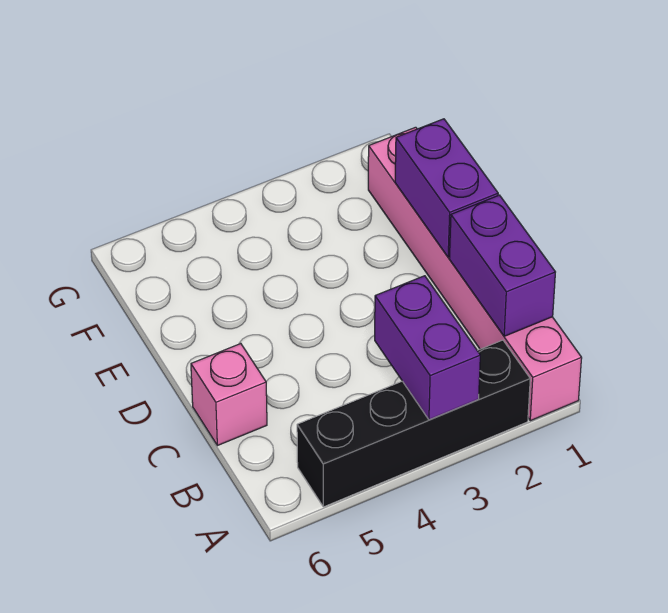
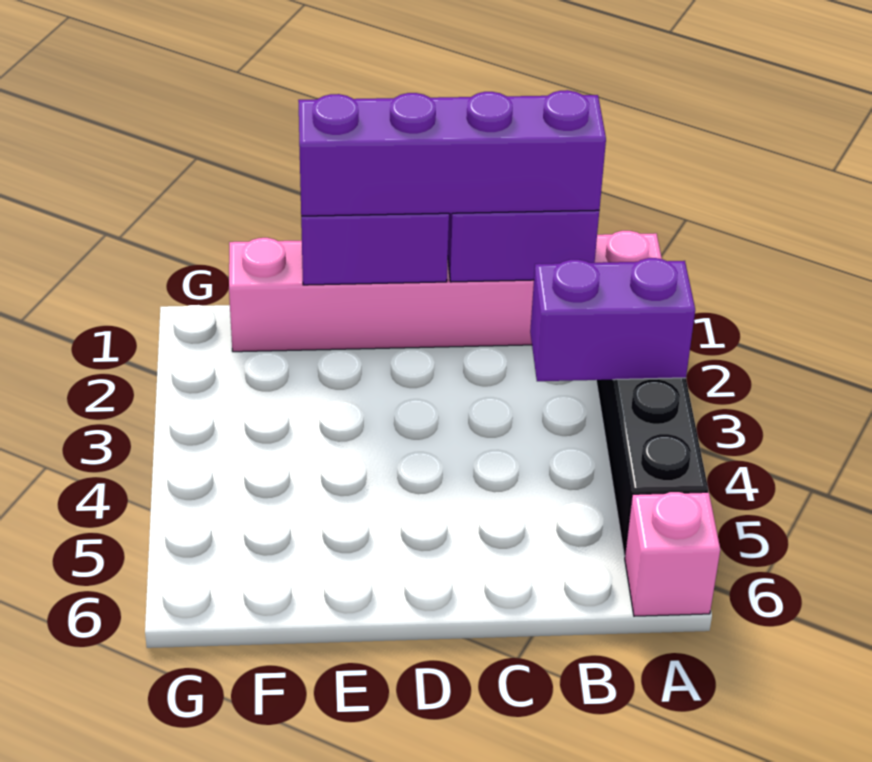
none -> purple 1x4 brick [298,90,606,216]
pink 1x1 brick [191,344,267,446] -> pink 1x1 brick moved to [625,492,720,616]

